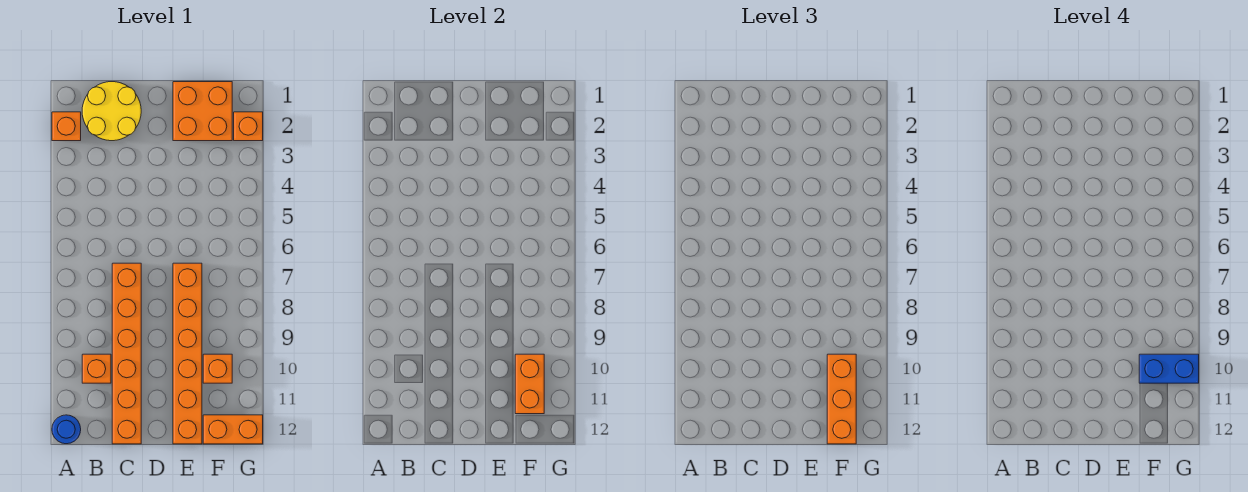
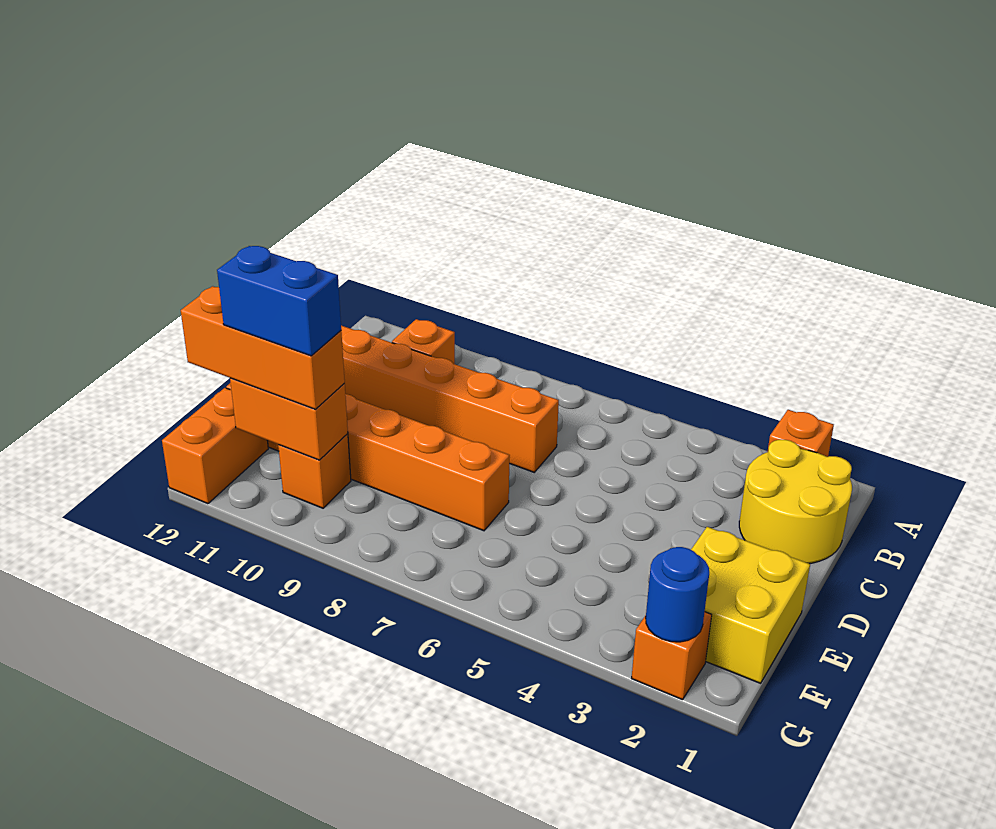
blue 1x1 round brick [52,415,81,444] -> blue 1x1 round brick moved to [646,547,709,642]
orange 2x2 brick [173,82,232,141] -> yellow 2x2 brick [691,527,810,683]
blue 1x2 brick [1139,354,1199,383] -> blue 1x2 brick turned to [217,246,341,356]

